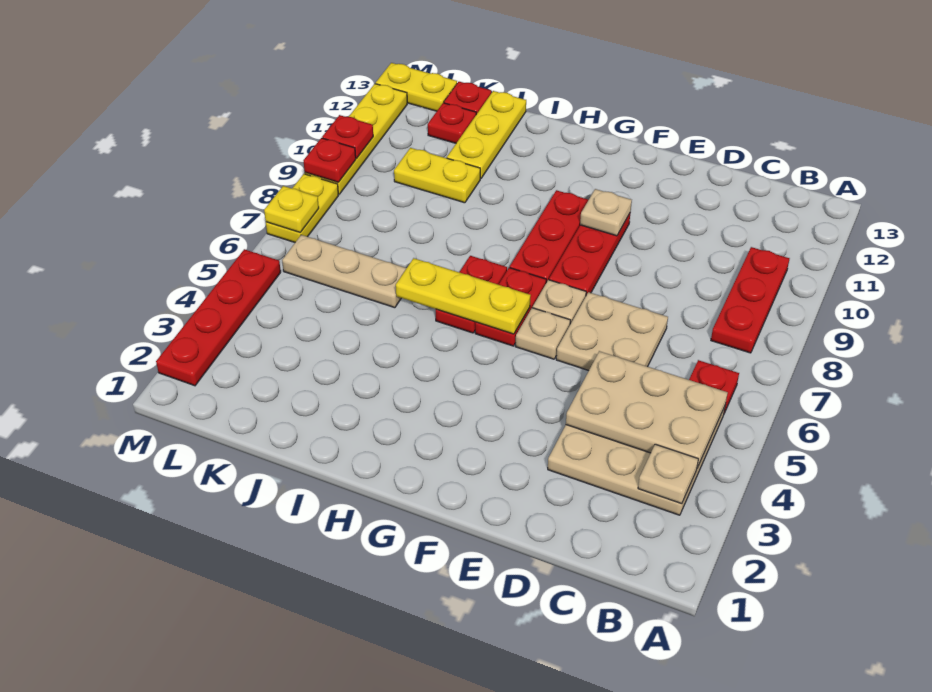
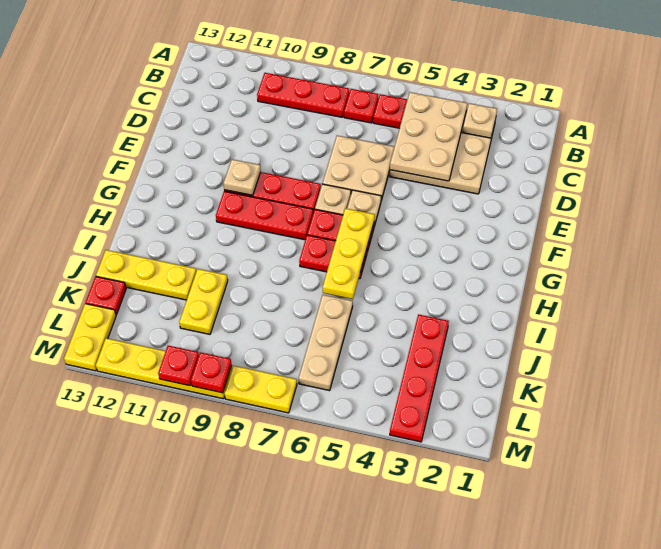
red 1x1 plate [428,103,476,143] -> red 1x1 plate moved to [344,89,378,123]
red 1x4 plate [156,249,281,386] -> red 1x4 plate turned to [390,314,449,442]
yellow 1x1 plate [264,186,319,232] -> none

